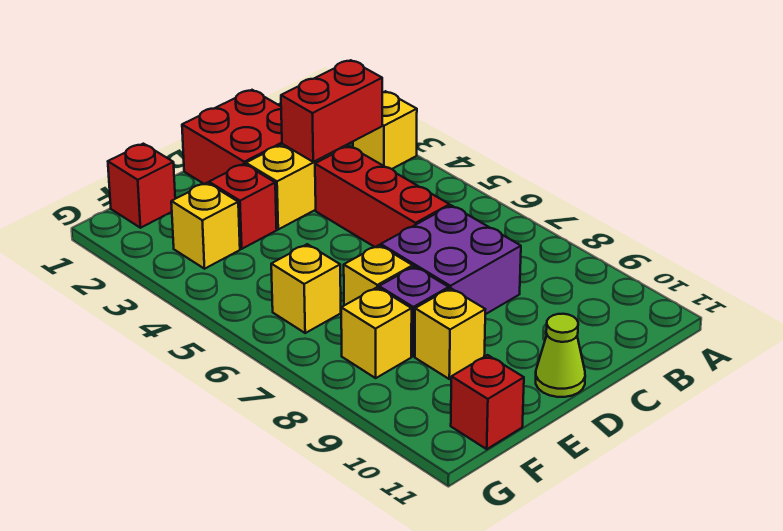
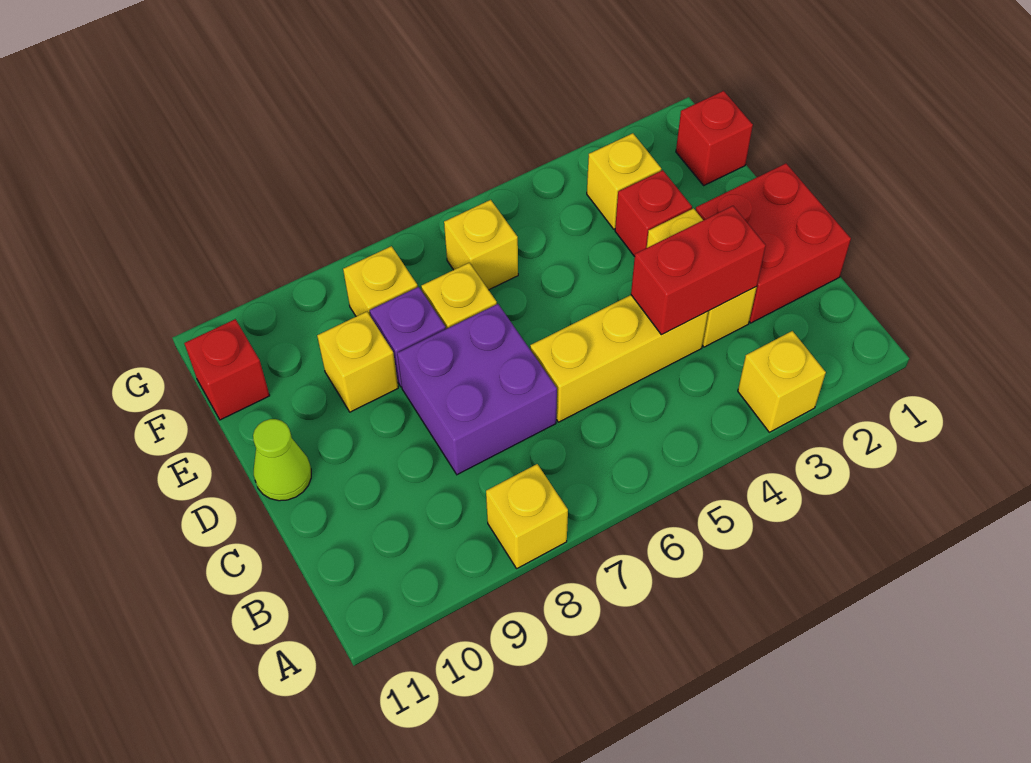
none -> yellow 1x1 brick [486,464,568,568]
red 1x2 brick [281,60,382,162] -> red 1x2 brick turned to [631,206,766,335]
red 1x3 brick [315,146,450,247] -> yellow 1x3 brick [530,295,708,422]

